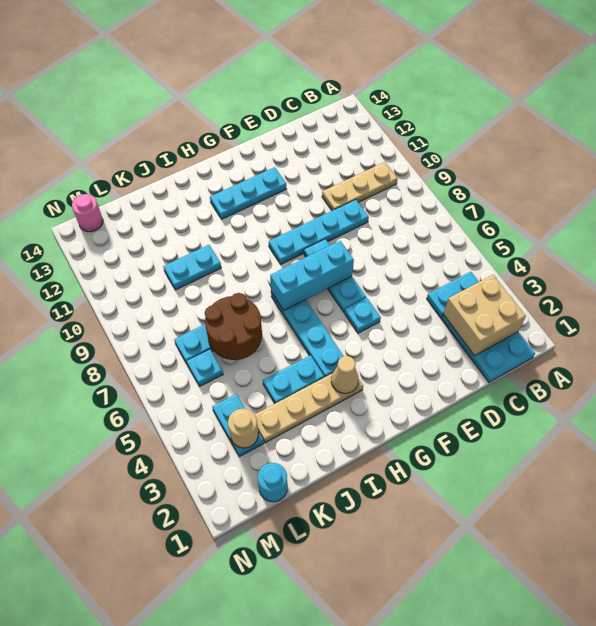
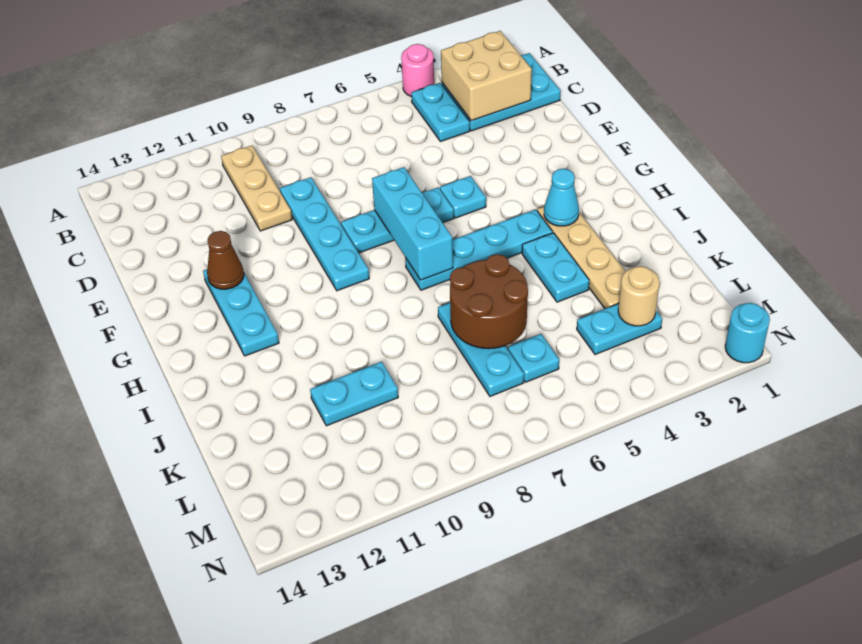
none -> brown 1x1 cone [207,231,244,289]
tan 1x1 cone [331,356,359,393] -> cyan 1x1 cone [544,169,579,226]
cyan 1x2 plate [163,245,221,290] -> cyan 1x2 plate turned to [310,362,398,426]
cyan 1x1 round brick [258,463,287,502] -> cyan 1x1 round brick moved to [725,303,770,363]
pink 1x1 round brick [72,194,103,232] -> pink 1x1 round brick moved to [401,44,434,97]

